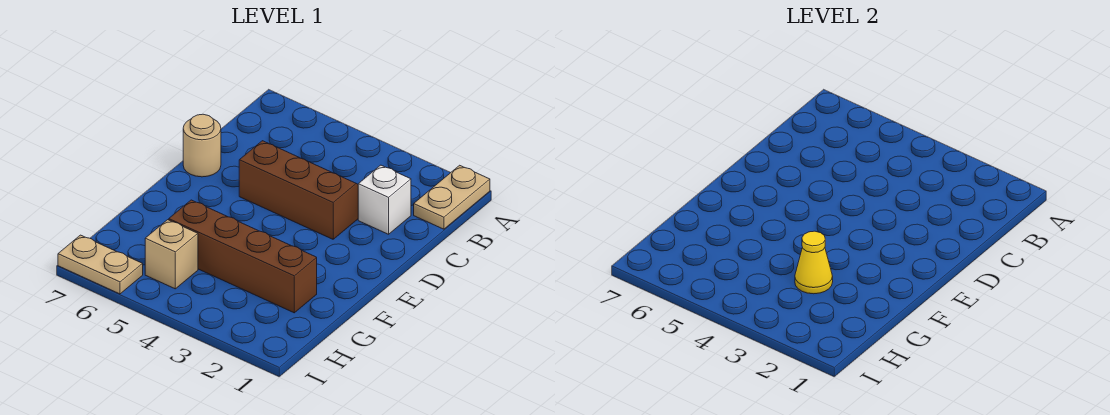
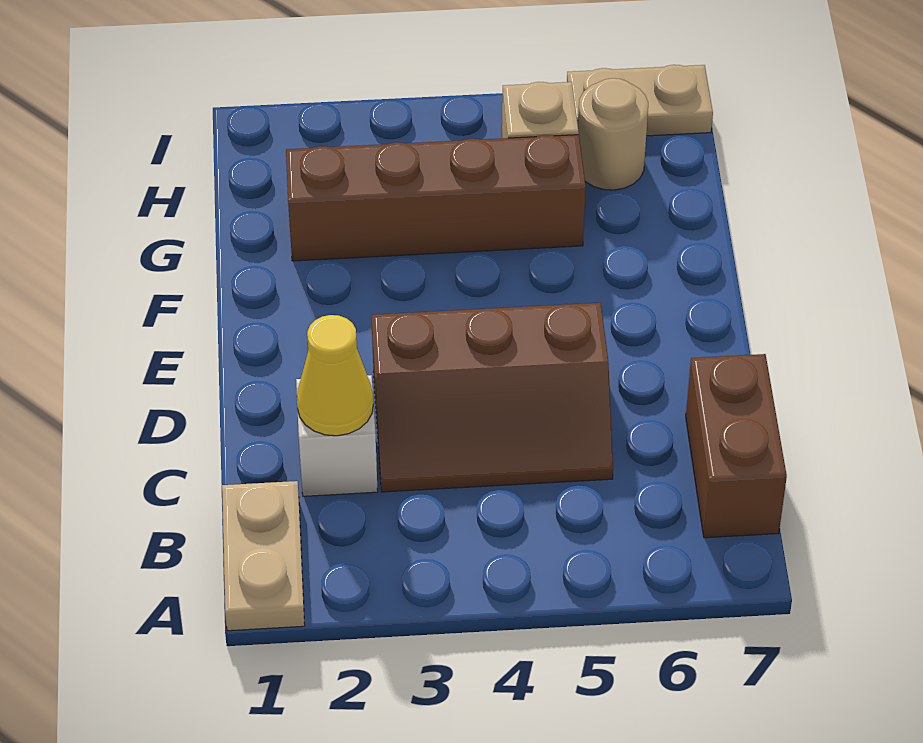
none -> brown 1x2 brick [686,354,787,538]
tan 1x1 round brick [183,114,221,177] -> tan 1x1 round brick moved to [578,78,648,190]
yellow 1x1 cone [795,231,833,294] -> yellow 1x1 cone moved to [297,315,374,436]

